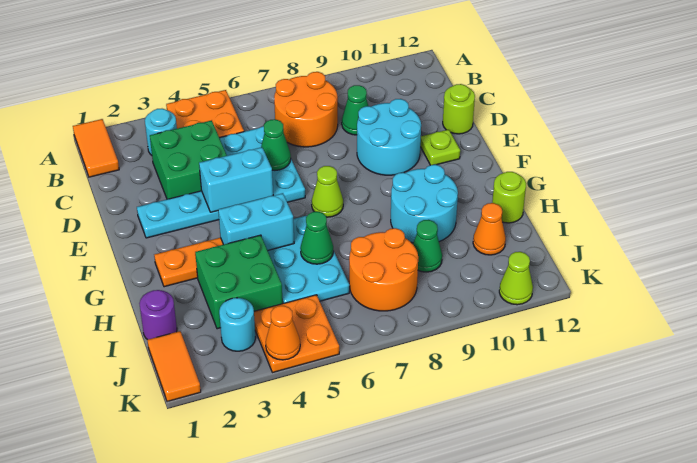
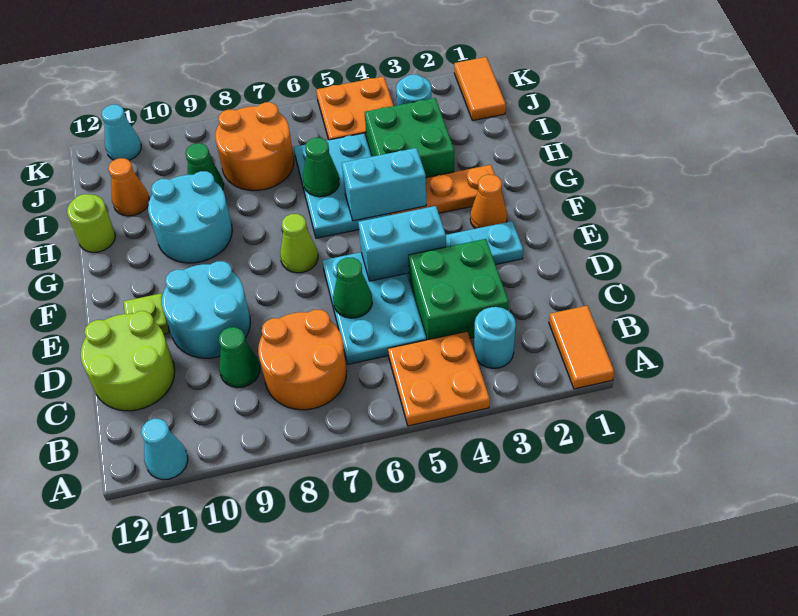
none -> cyan 1x1 cone [141,419,188,480]
lime 1x1 round brick [443,84,475,134] -> lime 2x2 round brick [81,311,175,411]
purple 1x1 round brick [139,290,177,340] -> none
orange 1x1 cone [266,306,300,360] -> orange 1x1 cone moved to [470,175,507,229]
lime 1x1 cone [499,252,533,305] -> cyan 1x1 cone [101,105,141,160]

